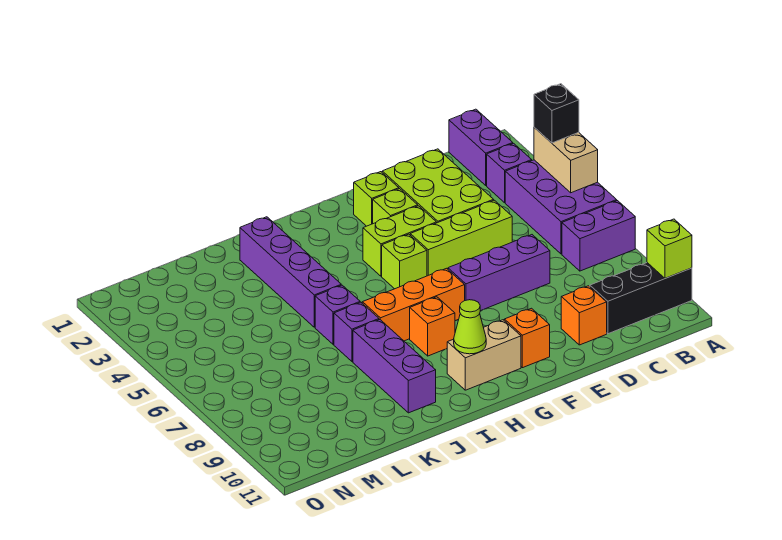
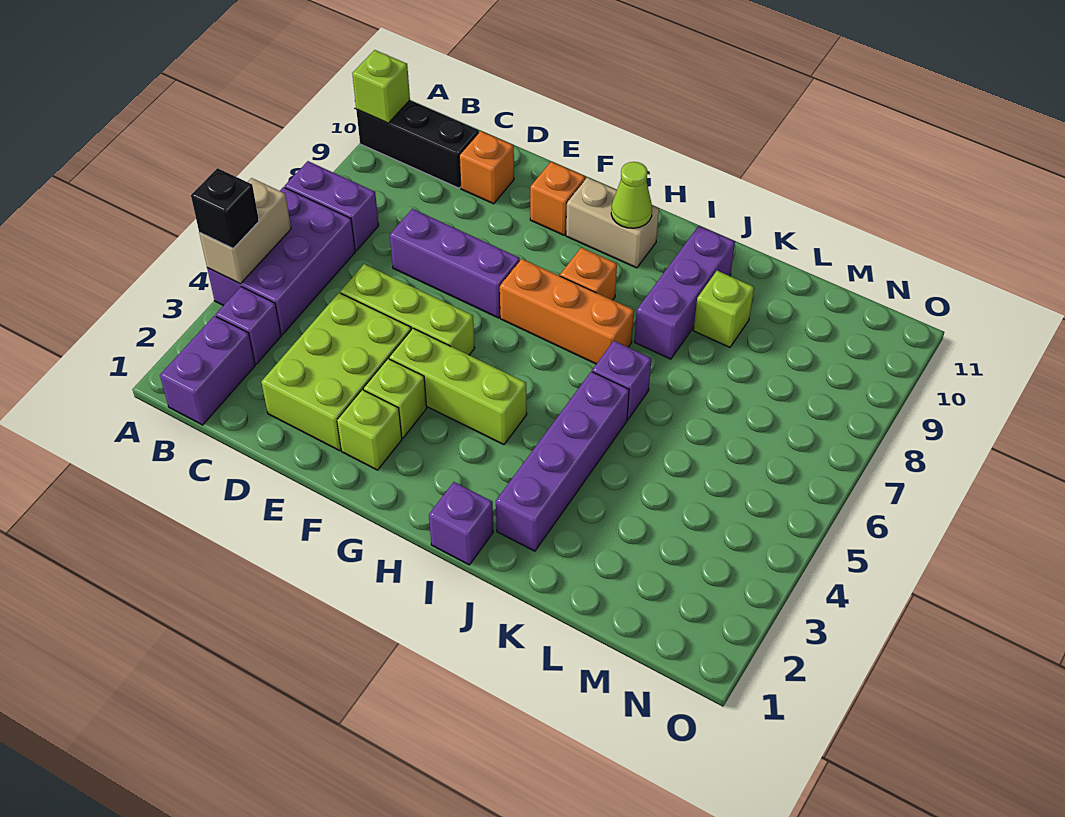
lime 1x2 brick [363,206,437,276] -> lime 1x3 brick [389,328,527,445]
lime 1x1 brick [382,234,427,289] -> lime 1x1 brick moved to [693,271,754,347]
purple 1x1 brick [334,302,379,361] -> purple 1x1 brick moved to [429,482,493,565]

